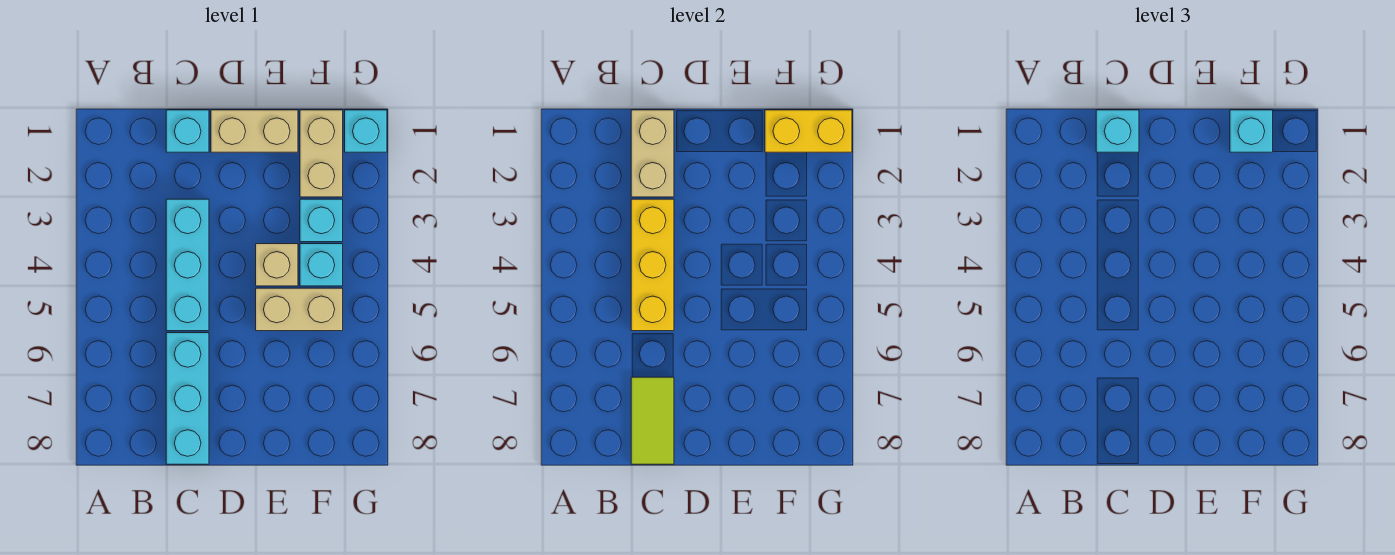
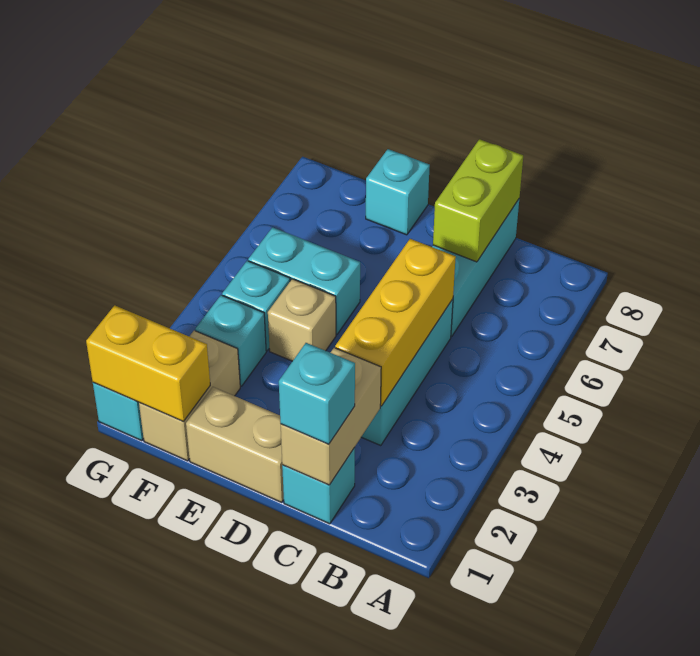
lime 1x2 tile [631,377,674,464] -> lime 1x2 brick [433,139,523,262]
tan 1x2 brick [256,288,343,331] -> cyan 1x2 brick [248,227,360,334]
cyan 1x1 brick [1230,110,1273,152] -> cyan 1x1 brick moved to [366,149,430,235]

